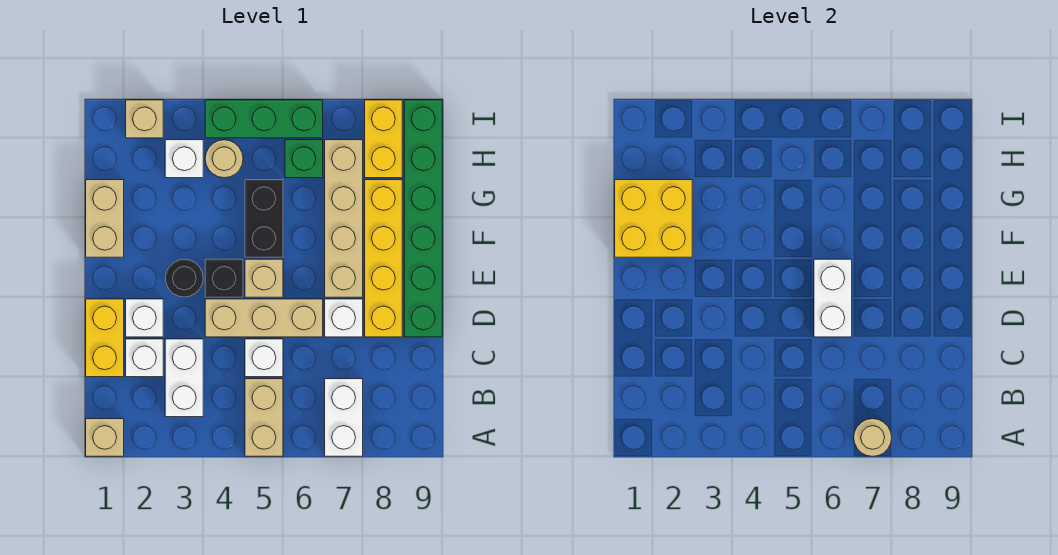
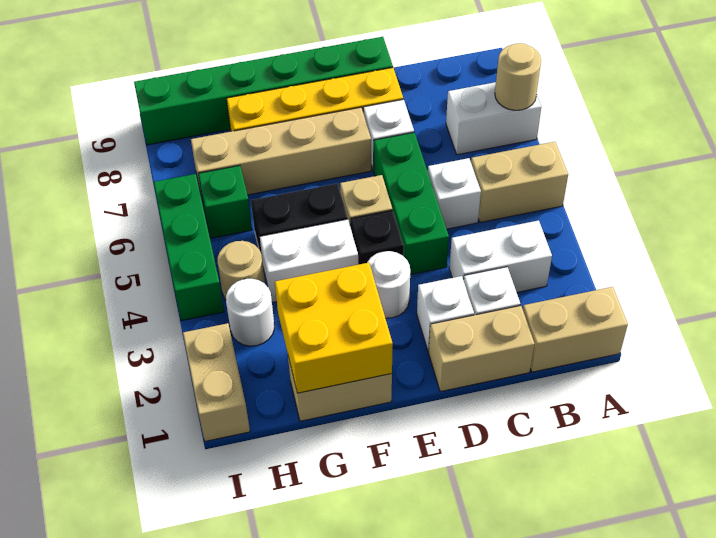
tan 1x1 brick [86,419,124,456] -> tan 1x2 brick [523,287,628,372]
yellow 1x2 brick [86,299,124,377] -> tan 1x2 brick [429,306,535,392]
tan 1x3 brick [205,299,323,337] -> green 1x3 brick [373,132,449,275]
white 1x2 brick [814,259,852,337] -> white 1x2 brick moved to [260,219,358,302]
black 1x1 round brick [165,259,203,297] -> white 1x1 round brick [367,251,410,318]
white 1x1 brick [165,140,203,178] -> white 1x1 round brick [226,279,274,346]
yellow 1x2 brick [365,100,402,178] -> none
tan 1x1 brick [126,100,163,138] -> tan 1x2 brick [183,323,250,441]

